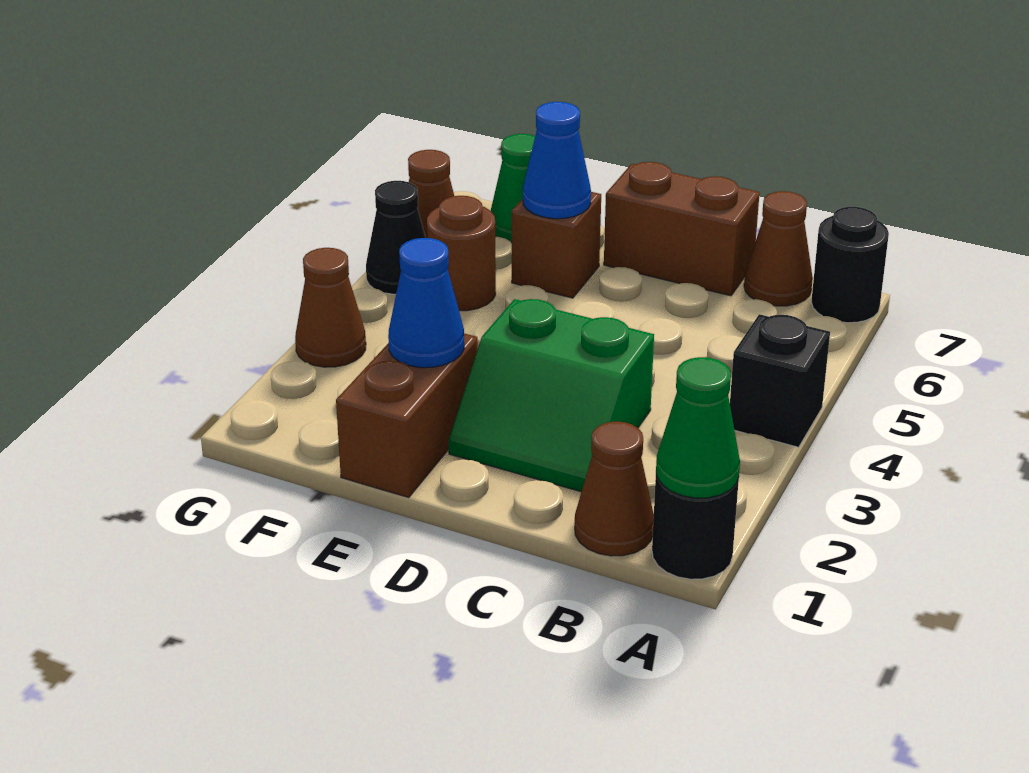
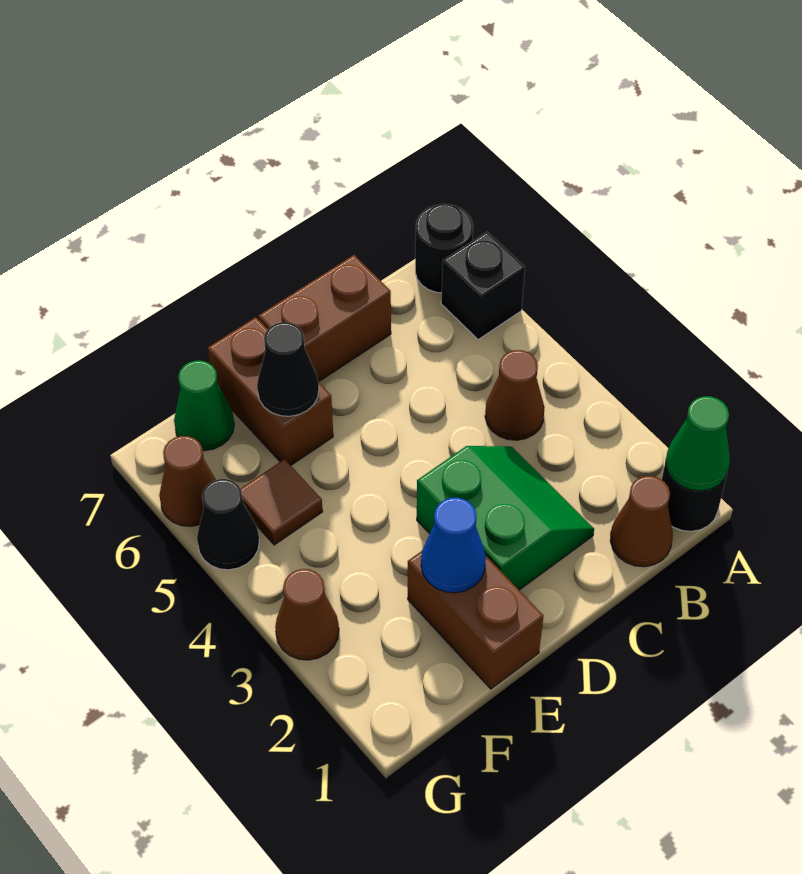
black 1x1 brick [730,314,830,447] -> black 1x1 brick moved to [441,232,525,339]
brown 1x1 cone [744,191,813,306] -> brown 1x1 cone moved to [485,350,545,440]
green 2x2 slope [449,299,654,492] -> green 2x2 slope turned to [417,446,594,590]
brown 1x1 brick [512,192,601,298] -> brown 1x2 brick [208,317,333,465]
blue 1x1 cone [523,102,591,219] -> black 1x1 cone [257,322,319,416]
brown 1x1 round brick [427,196,496,311] -> brown 1x1 tile [240,459,323,545]

